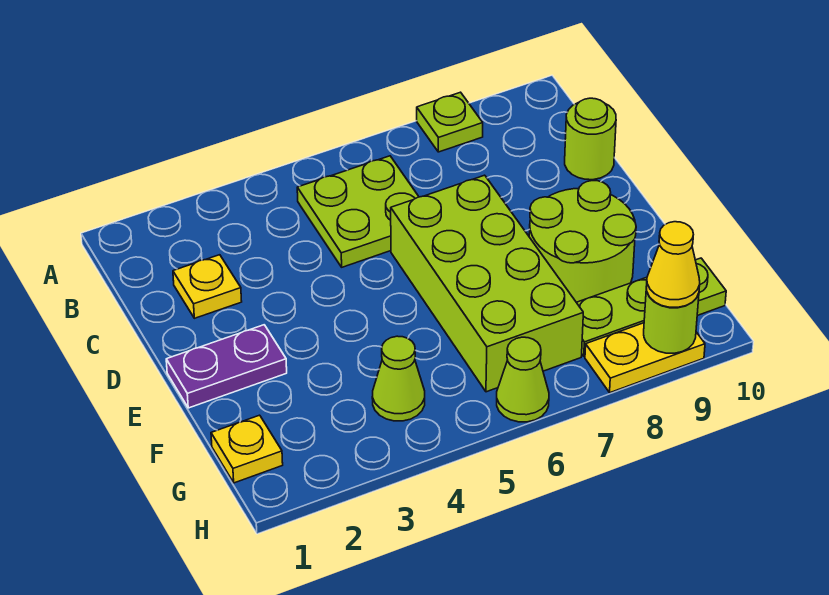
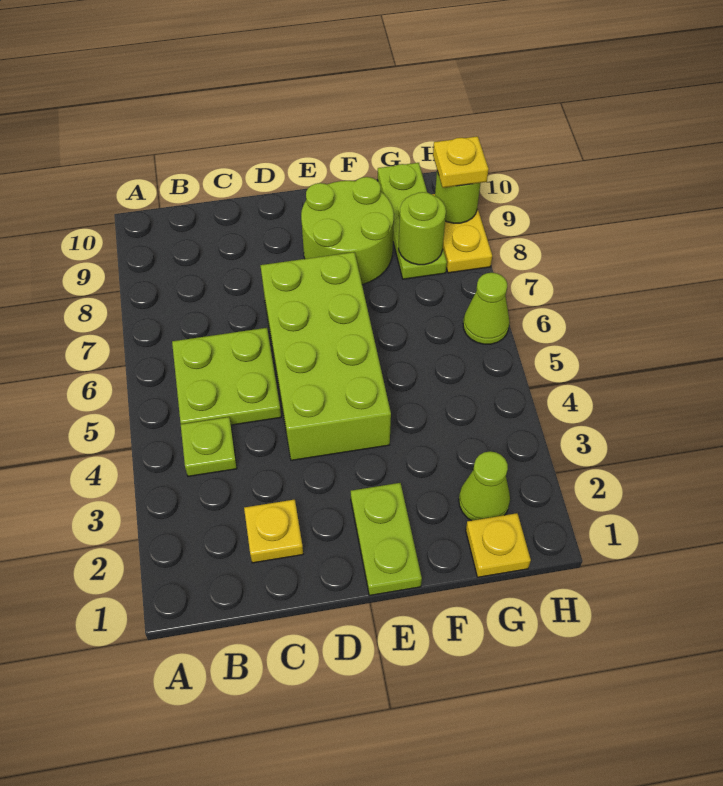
lime 1x1 plate [417,92,483,152] -> lime 1x1 plate moved to [181,417,237,476]
lime 1x1 round brick [565,98,616,180] -> lime 1x1 round brick moved to [399,192,446,265]
lime 2x4 brick [391,175,583,392] -> lime 2x4 brick turned to [260,252,391,460]
purple 1x2 plate [166,325,287,408] -> lime 1x2 plate [351,483,422,596]
lime 1x1 cone [372,336,425,421] -> lime 1x1 cone moved to [459,452,510,521]
yellow 1x1 cone [647,222,700,307] -> yellow 1x1 plate [433,136,489,188]

